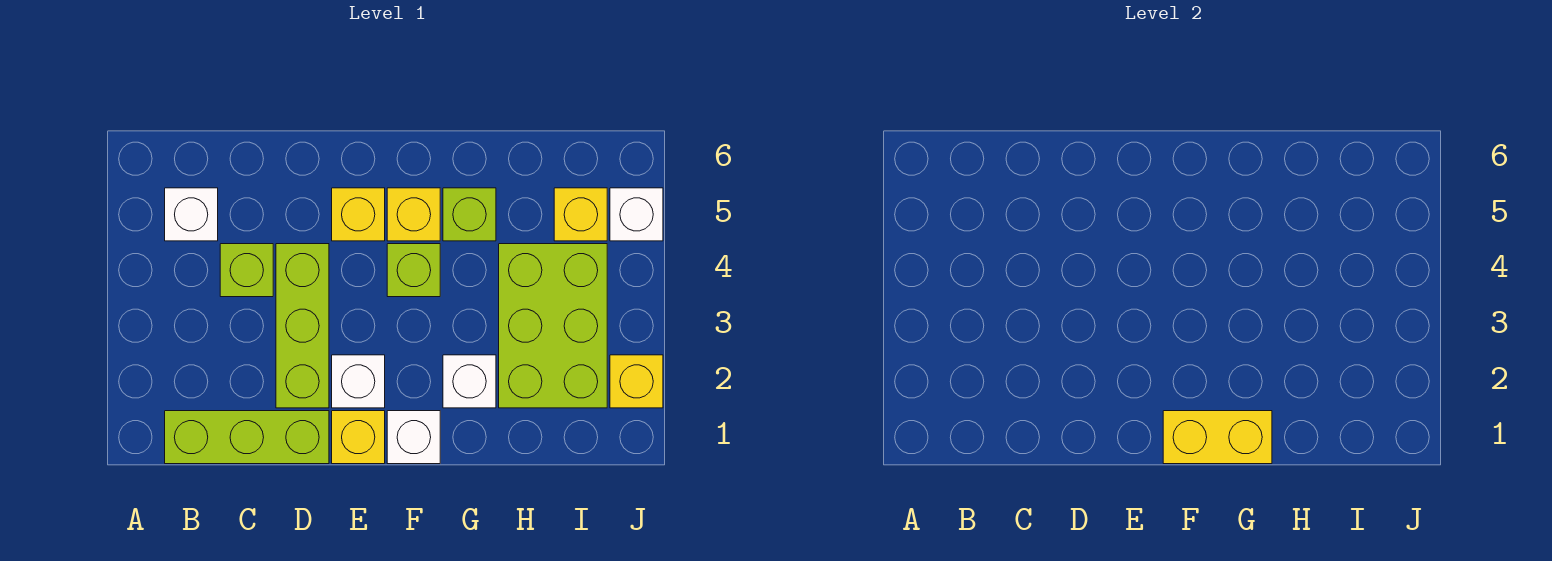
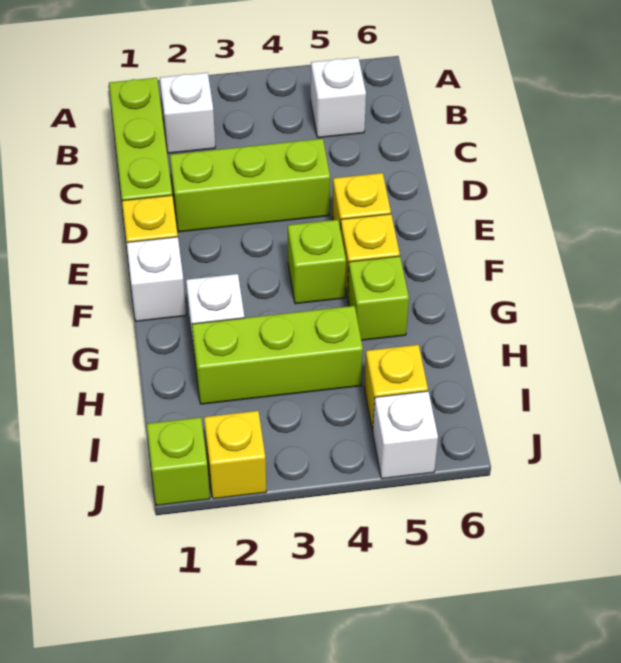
lime 1x1 brick [220,244,273,297] -> lime 1x1 brick moved to [147,417,210,506]
white 1x1 brick [332,355,385,408] -> white 1x1 brick moved to [160,72,215,153]
yellow 1x2 brick [1163,411,1272,464] -> none
lime 2x3 brick [499,244,607,408] -> lime 1x3 brick [192,306,363,404]

